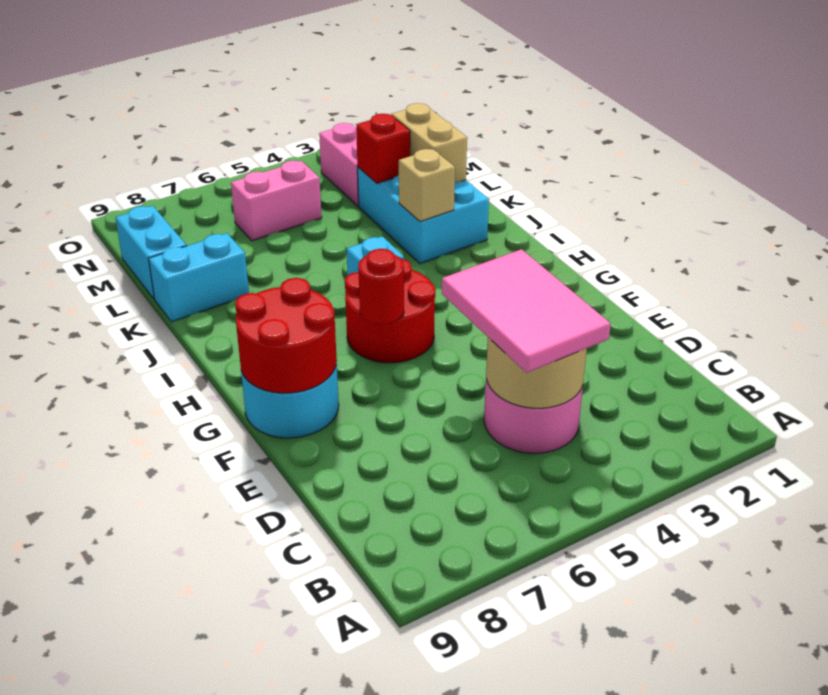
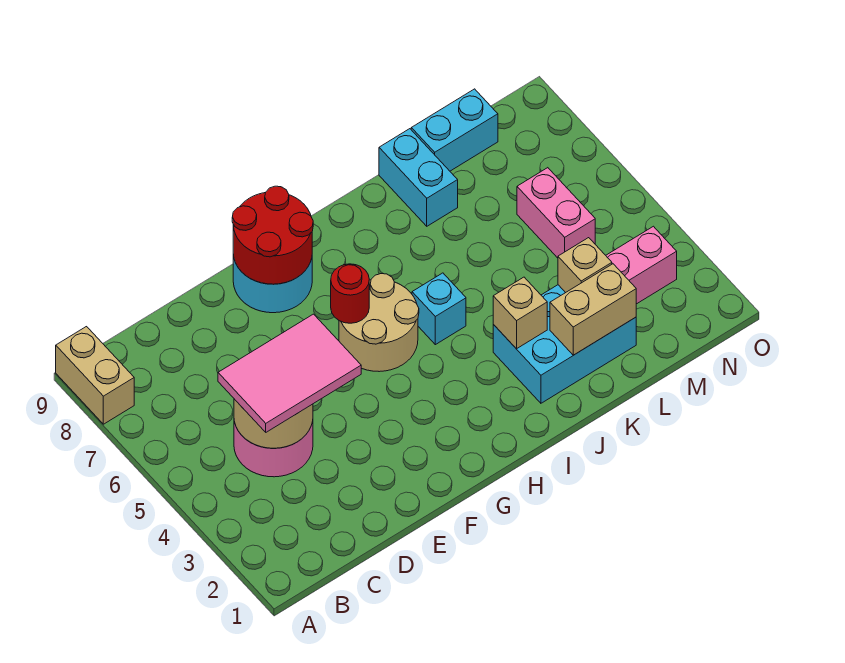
none -> tan 1x2 brick [56,327,134,424]
red 2x2 round brick [345,259,436,363] -> tan 2x2 round brick [339,274,419,372]
red 1x1 brick [356,114,410,183] -> tan 1x1 brick [558,238,612,293]

